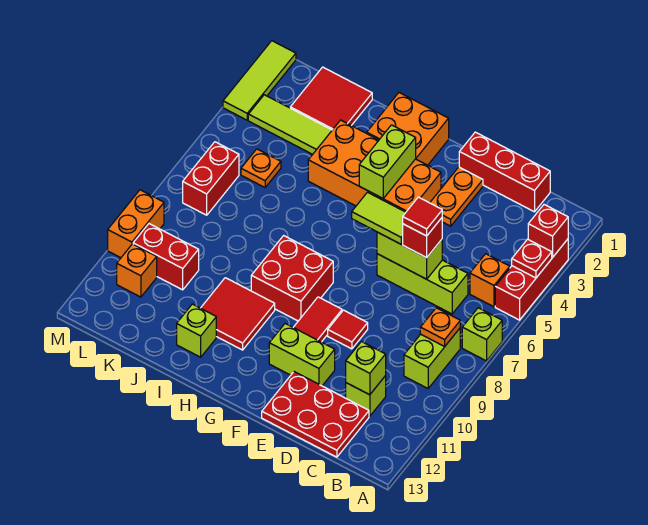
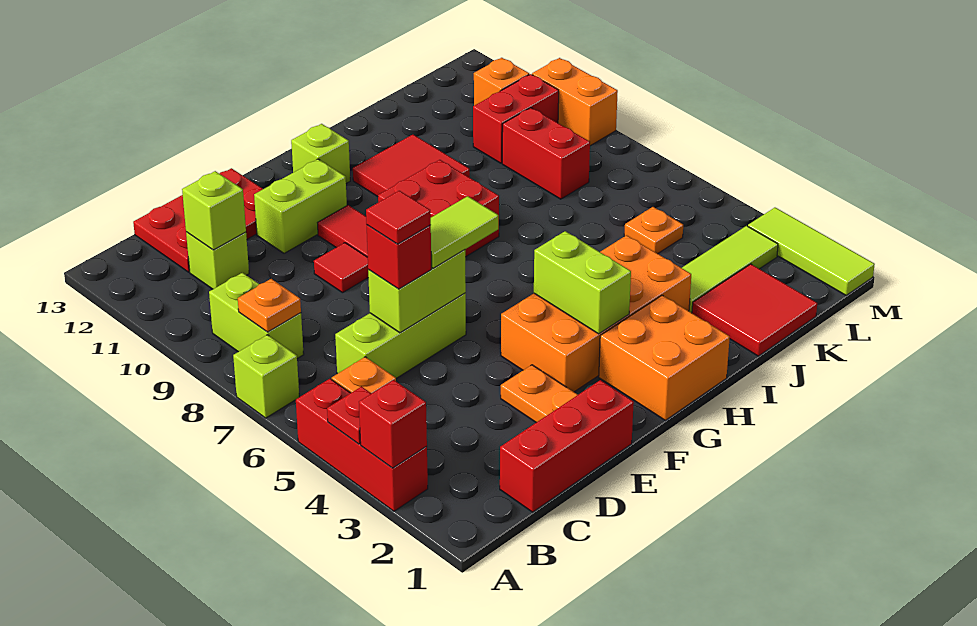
lime 1x1 brick [177,304,216,357] -> lime 1x1 brick moved to [291,124,350,183]
red 1x2 brick [183,142,239,215] -> red 1x2 brick moved to [502,108,590,199]

